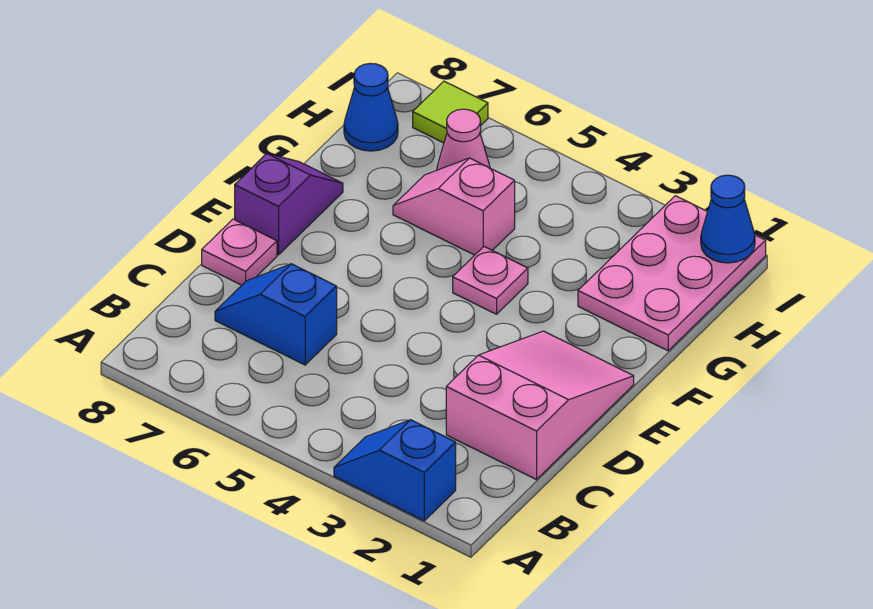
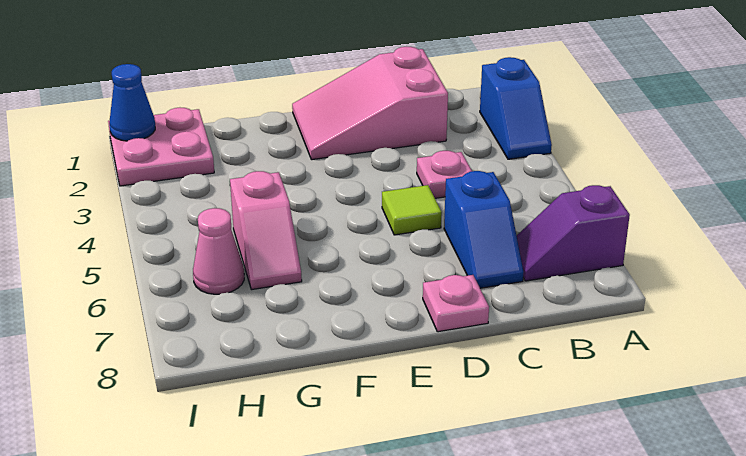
purple 1x2 slope [235,154,343,255] -> purple 1x2 slope moved to [517,185,630,281]
pink 1x1 plate [453,247,528,314] -> pink 1x1 plate moved to [417,151,472,198]
pink 2x3 plate [578,196,766,351] -> pink 2x2 plate [108,108,214,186]
blue 1x1 cone [344,63,398,151] -> none
lime 1x1 tile [413,81,488,143] -> lime 1x1 tile moved to [382,185,442,235]

